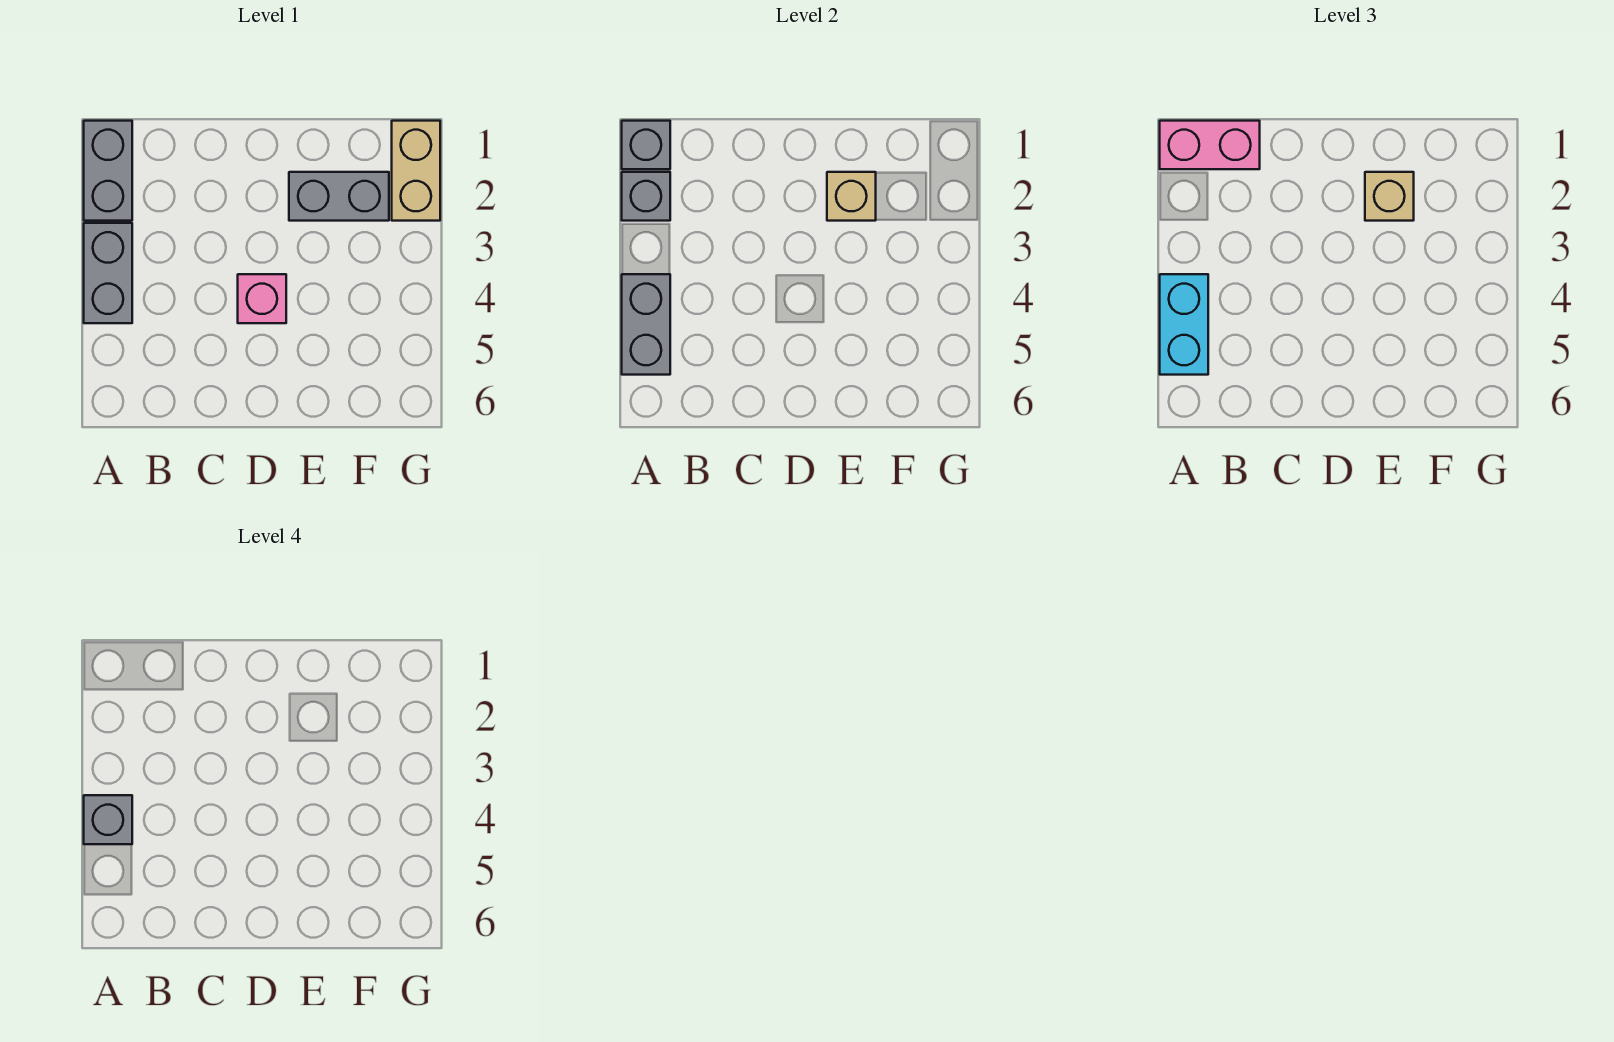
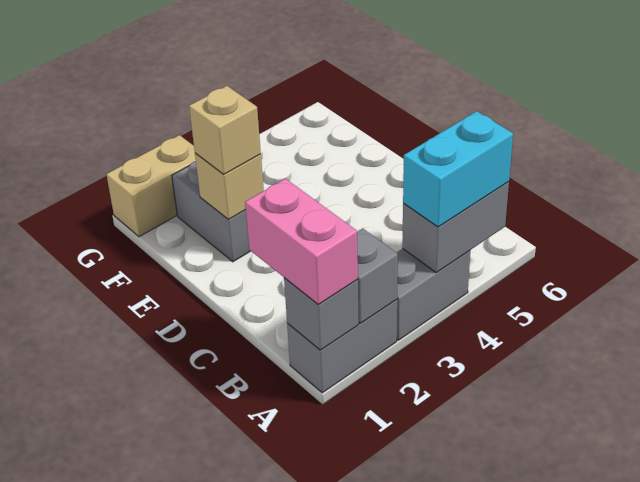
grey 1x1 brick [84,795,132,844] -> none
pink 1x1 brick [238,274,286,323] -> none

